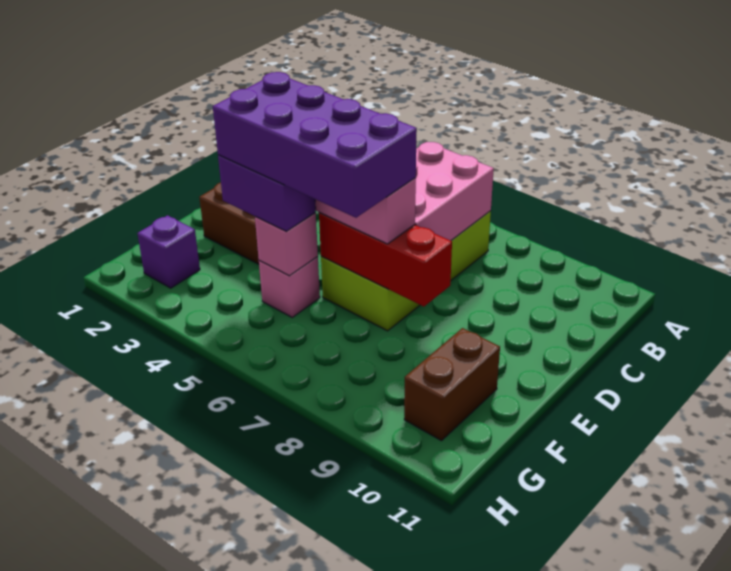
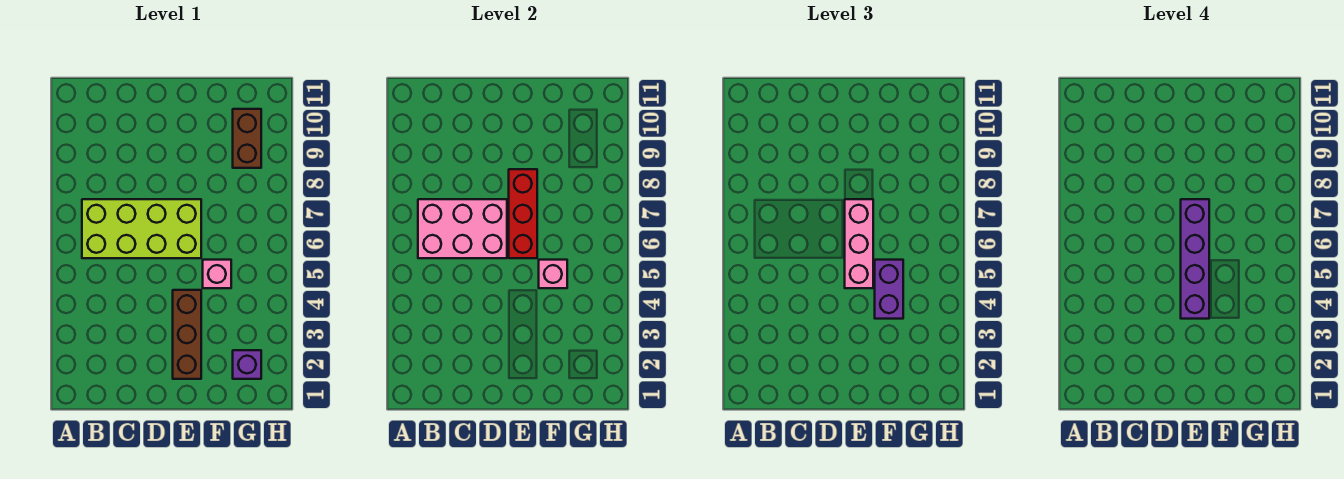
purple 2x4 brick [213,72,417,218] -> purple 1x4 brick [1181,199,1209,319]
brown 1x2 brick [404,328,500,441] -> brown 1x2 brick turned to [233,109,261,168]

